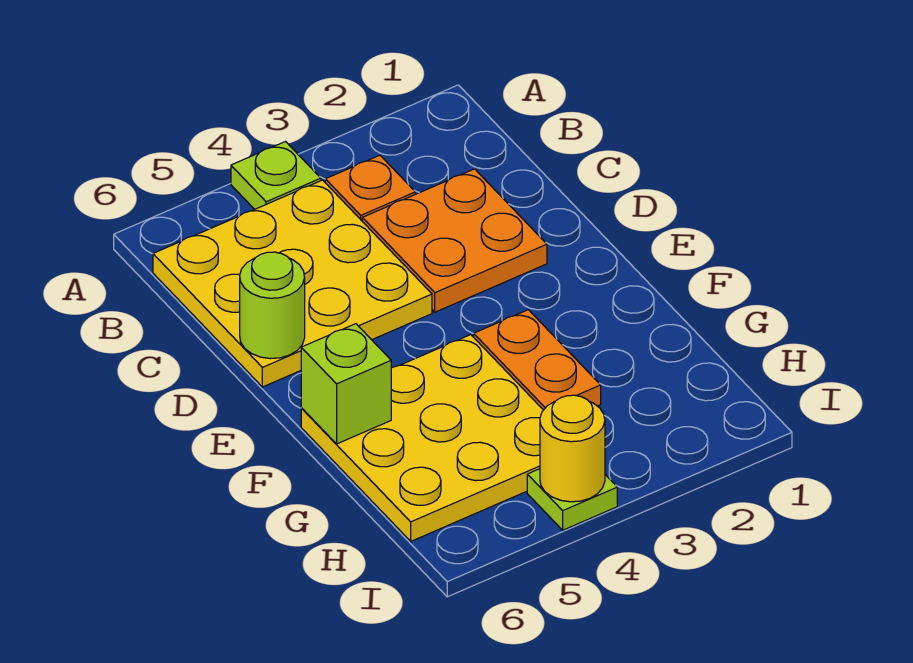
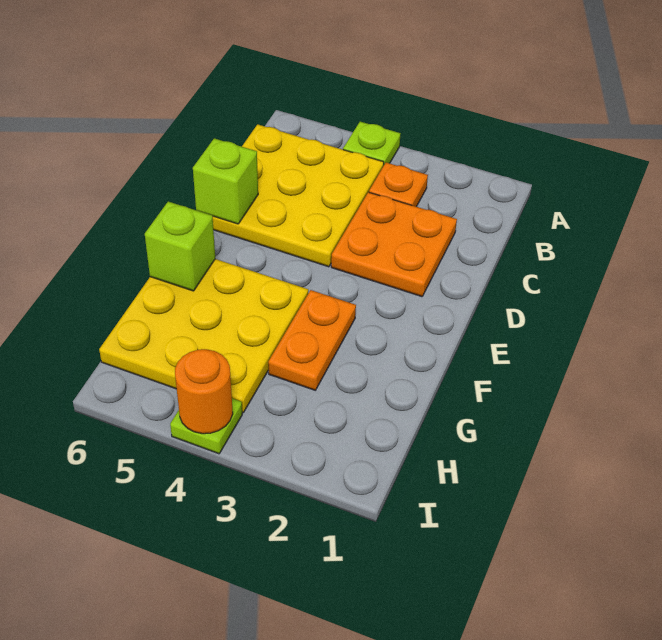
lime 1x1 round brick [240,252,305,359] -> lime 1x1 brick [193,138,258,224]
yellow 1x1 round brick [540,395,605,502] -> orange 1x1 round brick [175,349,233,434]

